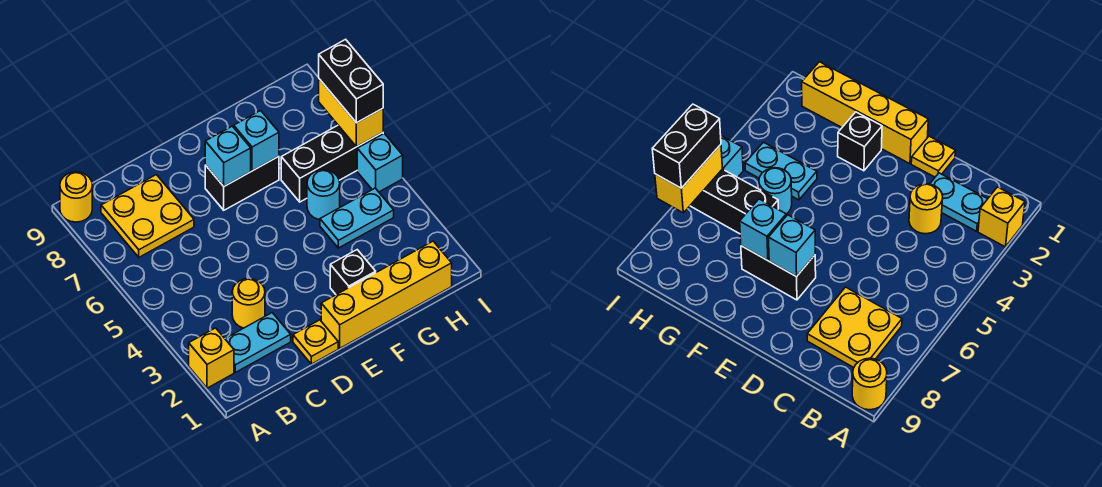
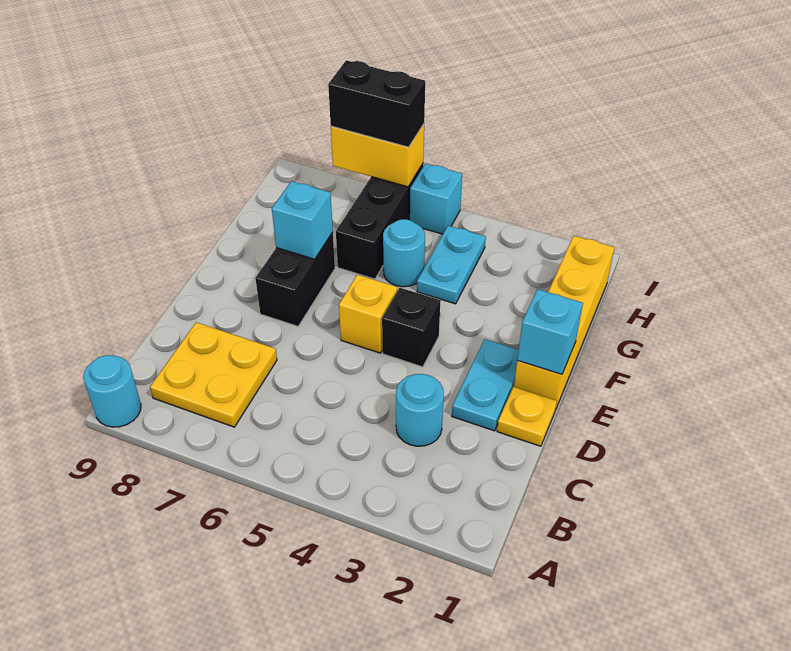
yellow 1x1 brick [189,328,234,388] -> yellow 1x1 brick moved to [339,275,397,353]
yellow 1x1 round brick [60,172,92,222] -> cyan 1x1 round brick [83,355,141,427]
cyan 1x2 plate [225,313,291,372] -> cyan 1x2 plate moved to [452,339,519,431]
yellow 1x1 round brick [232,279,265,328] -> cyan 1x1 round brick [396,374,444,446]
cyan 1x1 brick [205,126,251,186] -> cyan 1x1 brick moved to [517,289,583,374]
black 1x1 brick [330,250,376,295] -> black 1x1 brick moved to [382,288,441,367]

